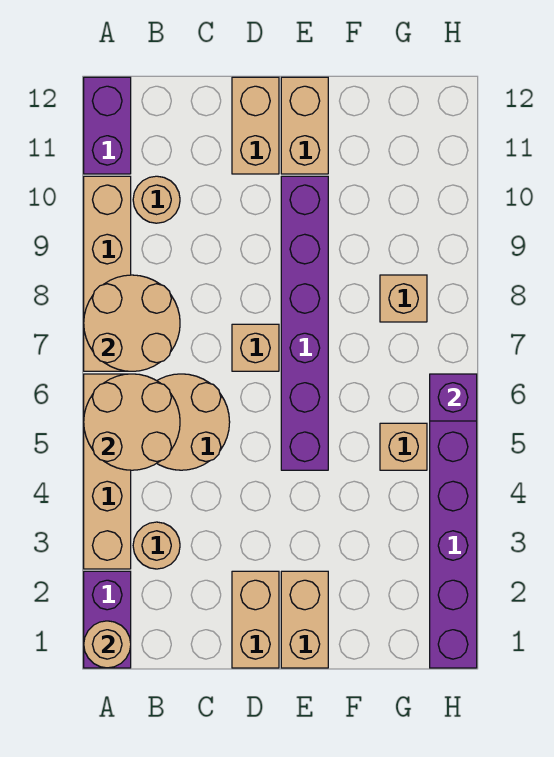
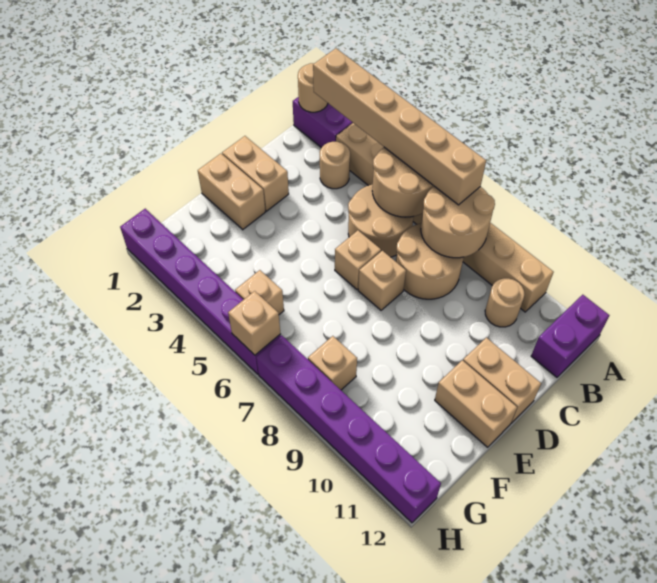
none -> tan 1x6 brick [313,48,486,205]
purple 1x2 brick [84,77,131,174] -> purple 1x2 brick turned to [531,295,610,377]
none -> tan 2x2 round brick [396,223,464,299]
none -> tan 1x1 brick [335,230,381,290]
purple 1x6 brick [281,176,328,470] -> purple 1x6 brick moved to [256,335,441,523]
purple 1x1 brick [430,374,477,421] -> tan 1x1 brick [228,291,280,355]

